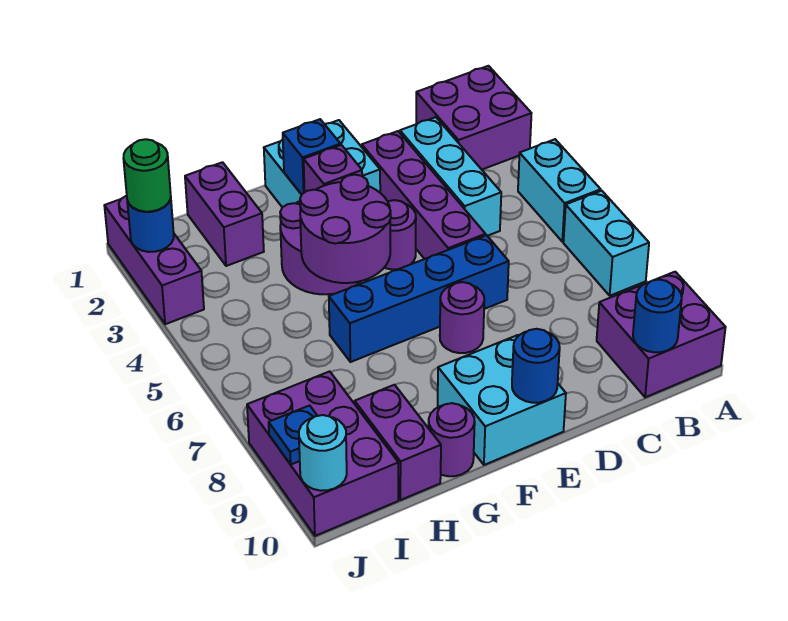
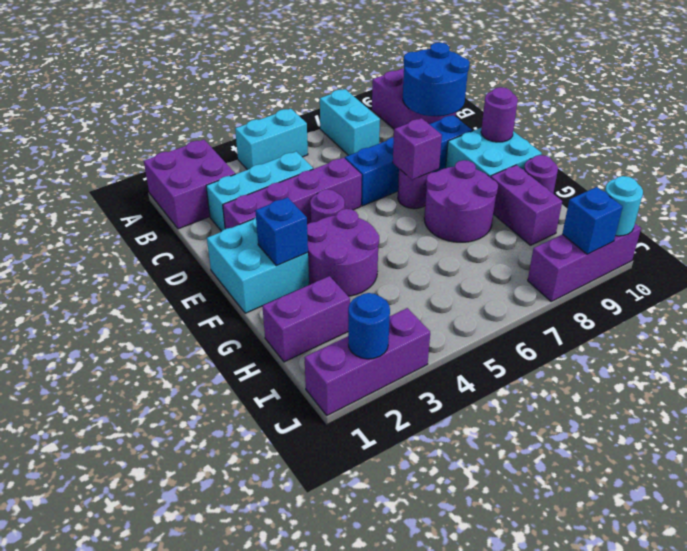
cyan 1x2 brick [563,191,649,296] -> cyan 1x2 brick turned to [320,89,380,156]
blue 1x1 round brick [633,279,682,352] -> blue 2x2 round brick [403,43,470,116]
blue 1x4 brick [329,235,509,362] -> blue 1x4 brick turned to [345,115,472,206]
blue 1x1 round brick [512,329,560,403] -> purple 1x1 round brick [481,87,518,142]
purple 1x1 brick [304,145,362,192] -> purple 1x1 brick moved to [393,118,442,180]
purple 2x2 round brick [300,175,391,283] -> purple 2x2 round brick moved to [424,160,498,242]
purple 1x2 brick [355,385,441,500] -> purple 1x2 brick turned to [490,165,562,245]
purple 2x3 brick [247,371,398,536] -> purple 1x3 brick [528,224,641,301]
green 1x1 round brick [123,139,171,212] -> none
blue 1x1 plate [269,406,317,464] -> blue 1x1 brick [562,187,623,254]

